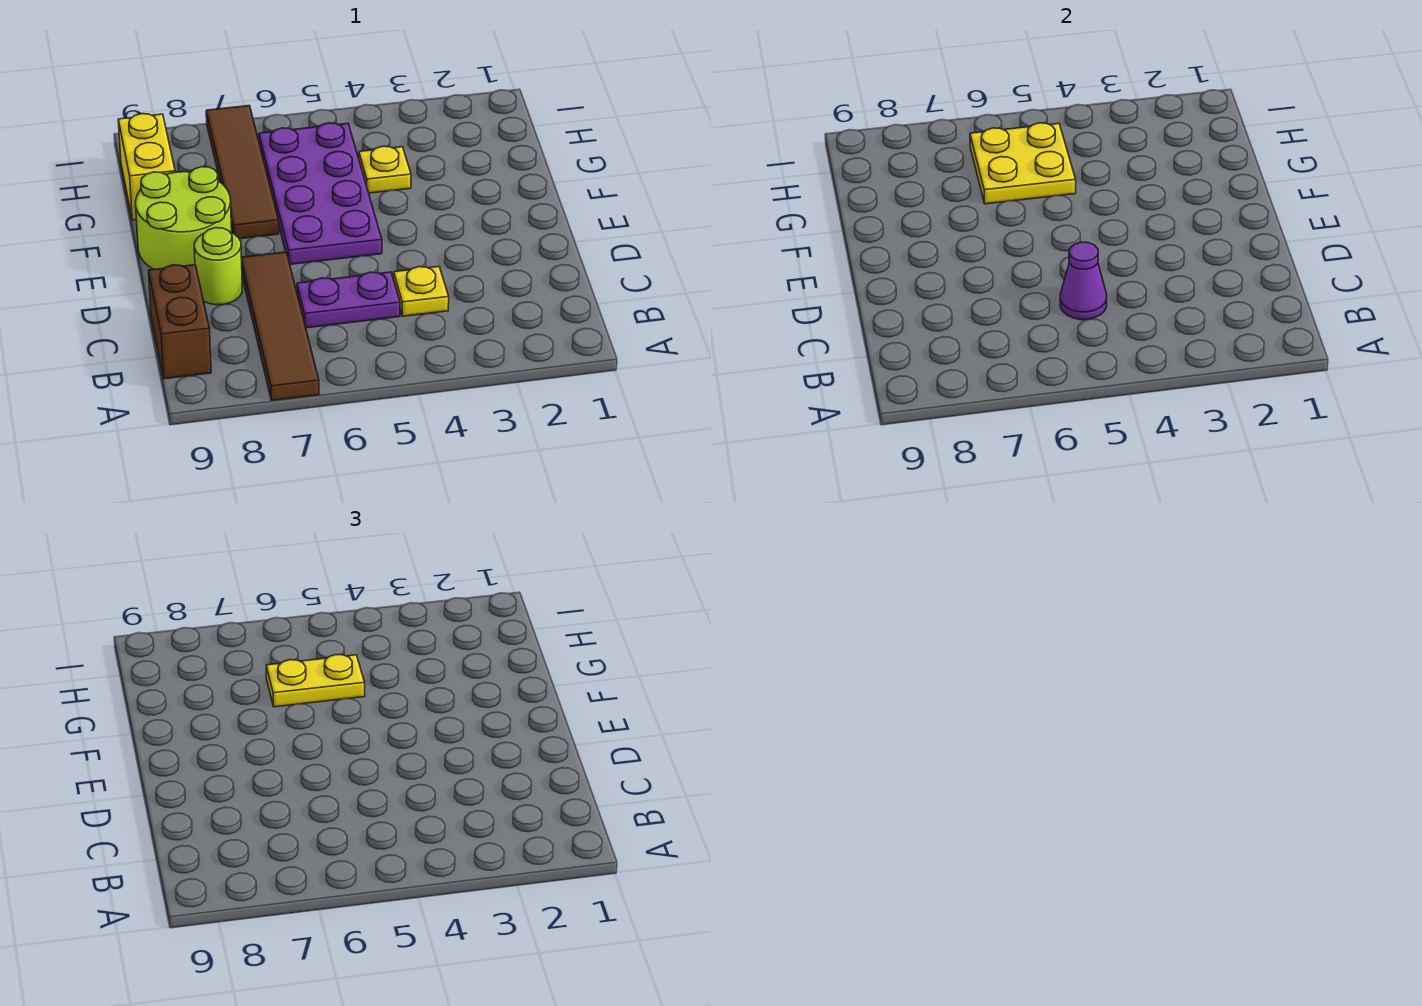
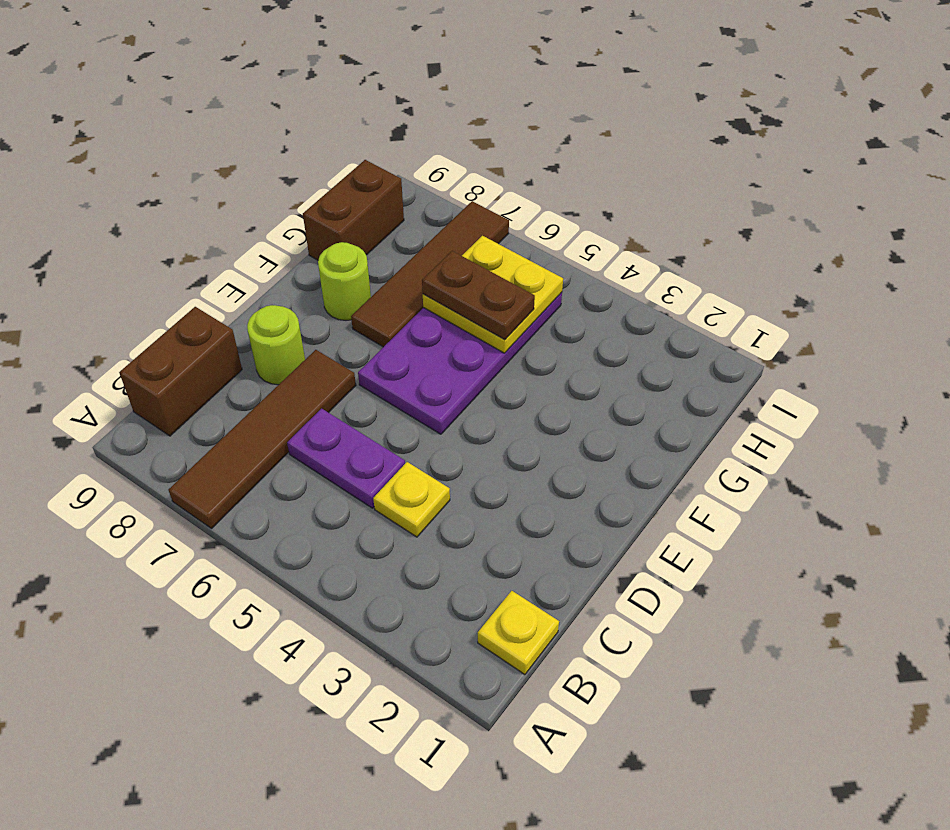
purple 1x1 cone [1060,242,1107,320] -> none
lime 2x2 round brick [136,167,232,269] -> lime 1x1 round brick [318,242,371,320]
yellow 1x1 plate [359,146,411,193] -> yellow 1x1 plate moved to [478,591,559,675]
yellow 1x2 plate [266,655,365,707] -> brown 1x2 plate [422,251,535,340]
yellow 1x2 brick [118,114,175,220] -> brown 1x2 brick [303,160,404,260]

